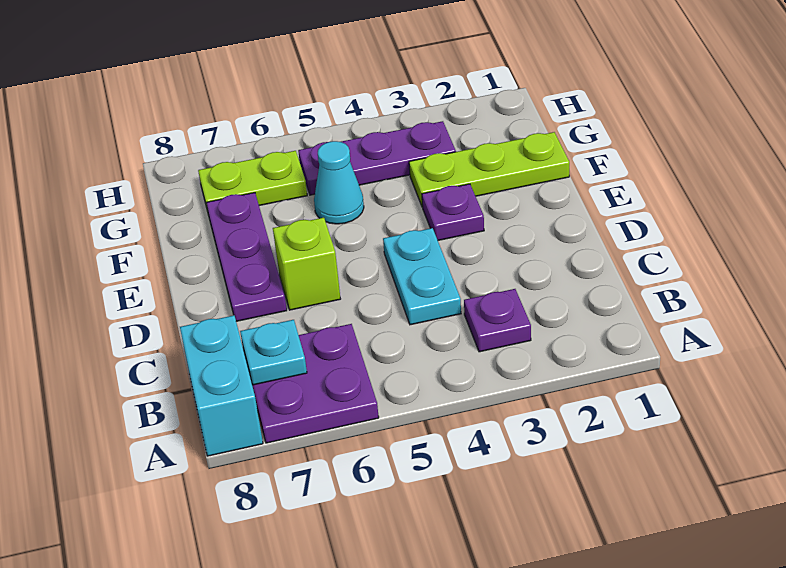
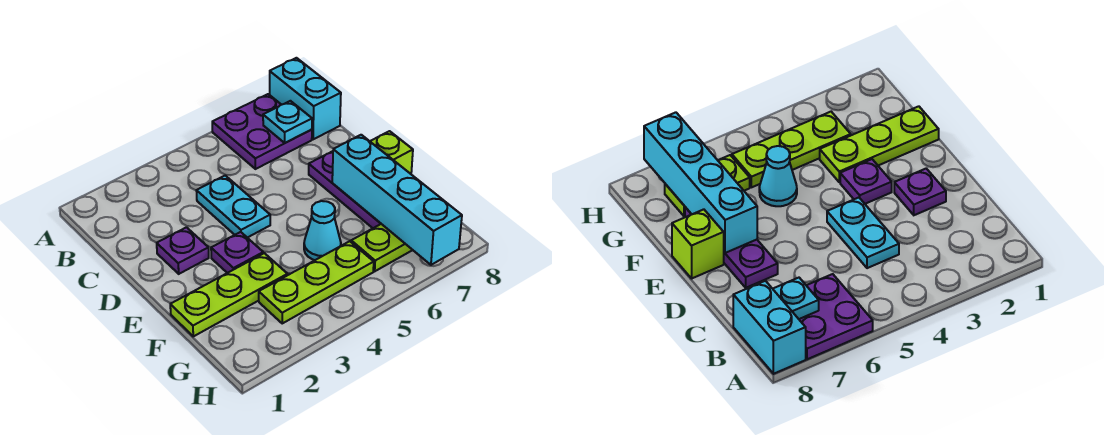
purple 1x1 plate [464,289,531,352] -> purple 1x1 plate moved to [157,227,209,274]
lime 1x1 brick [273,218,340,310] -> lime 1x1 brick moved to [370,131,413,174]
none -> cyan 1x4 brick [332,135,462,265]
purple 1x3 plate [298,121,456,195] -> lime 1x3 plate [259,241,374,323]

